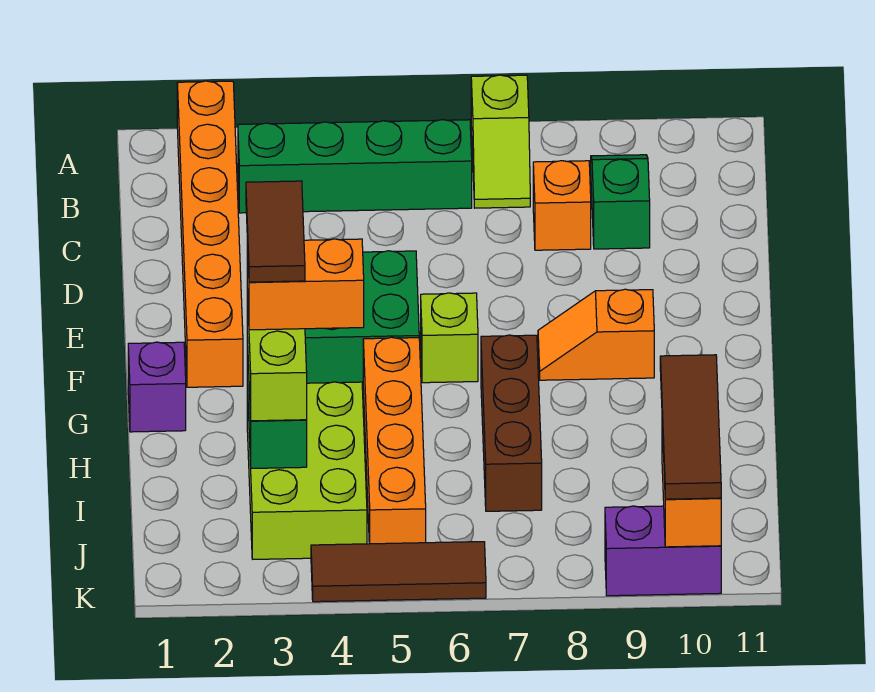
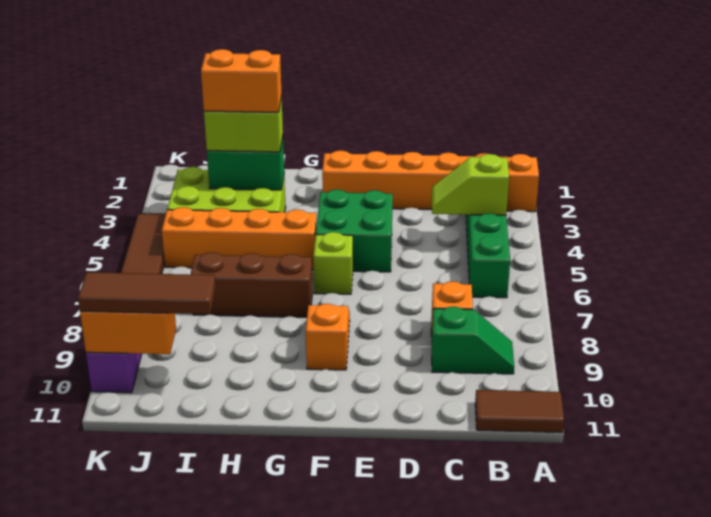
lime 1x2 slope [471,75,530,208] -> lime 1x2 slope moved to [432,154,509,215]
purple 1x1 brick [128,342,186,432] -> none
brown 1x2 tile [246,181,305,282] -> brown 1x2 tile moved to [475,390,564,433]
orange 1x2 brick [247,239,364,330] -> orange 1x2 brick turned to [201,49,282,112]

